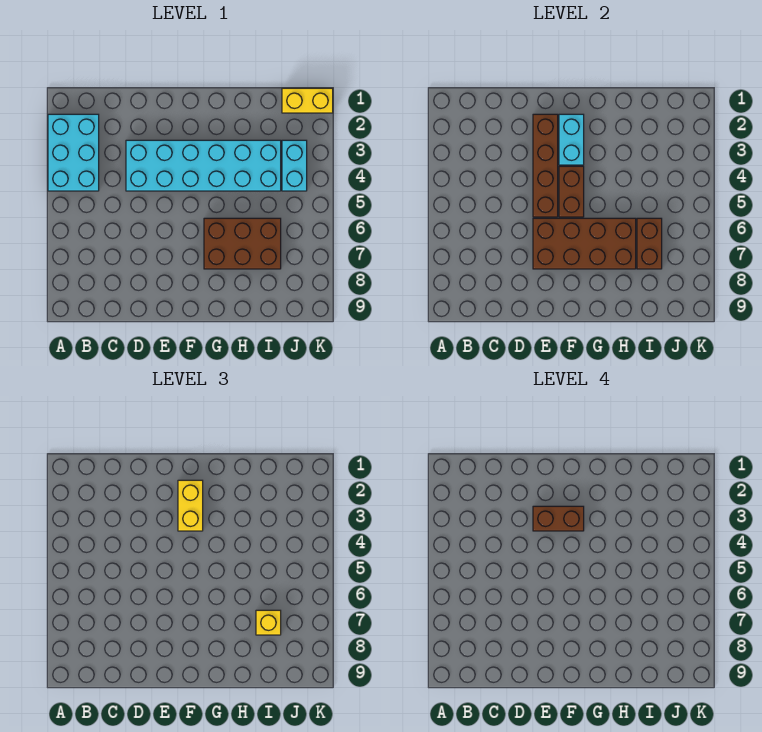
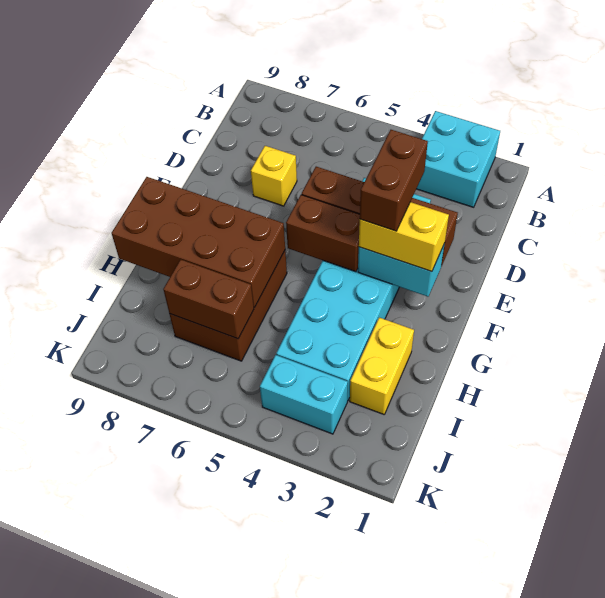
cyan 2x3 brick [48,114,99,191] -> cyan 2x2 brick [416,111,500,207]
brown 2x4 brick [533,218,636,269] -> brown 2x4 brick turned to [112,177,285,307]
yellow 1x1 brick [256,610,281,635] -> yellow 1x1 brick moved to [251,146,297,206]
yellow 1x2 brick [282,88,333,113] -> yellow 1x2 brick moved to [350,318,414,414]

